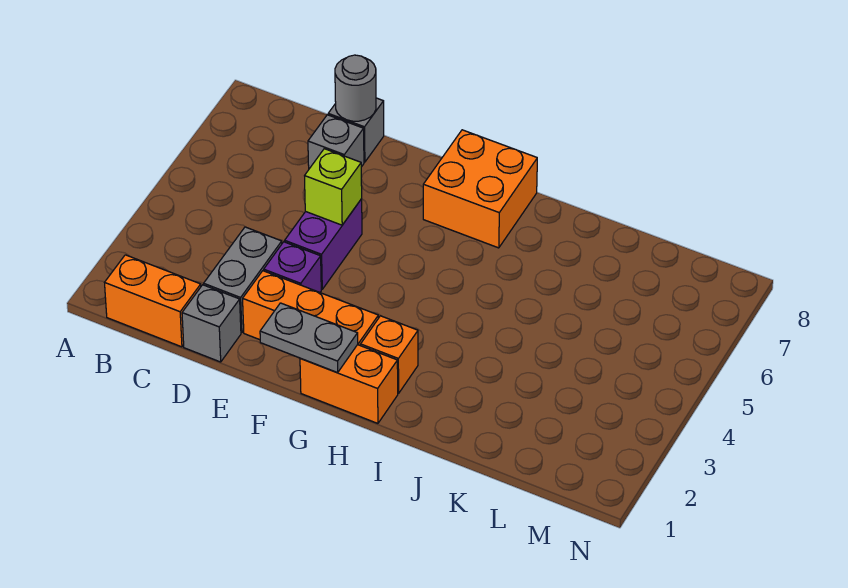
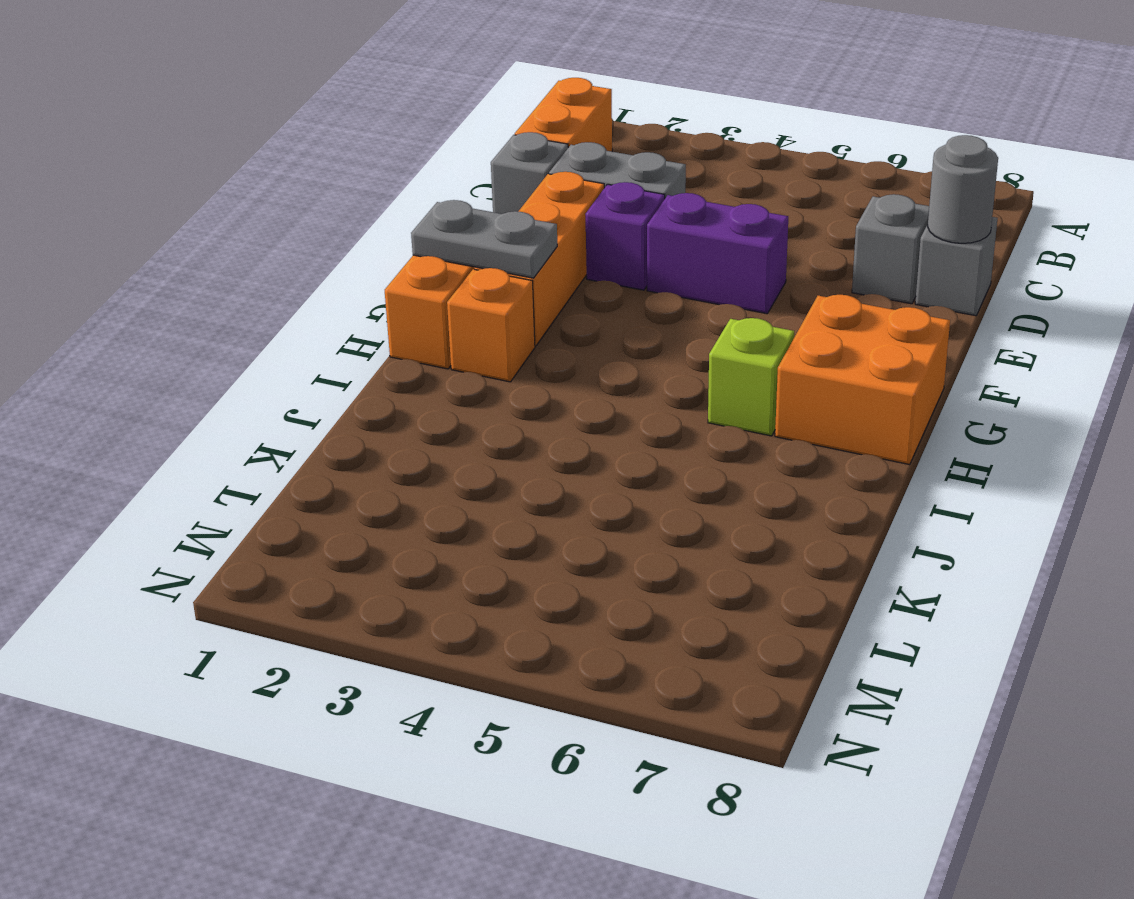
lime 1x1 brick [305,149,362,225] -> lime 1x1 brick moved to [708,318,794,436]
grey 1x2 plate [260,303,358,373] -> grey 1x2 plate turned to [411,200,557,278]

